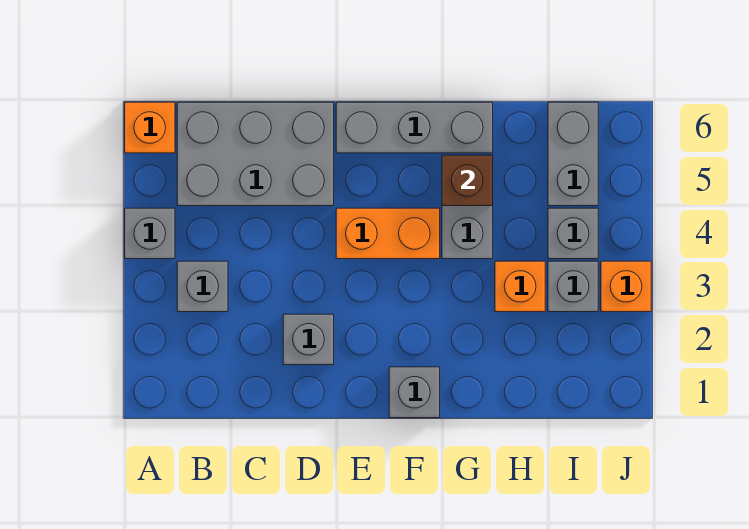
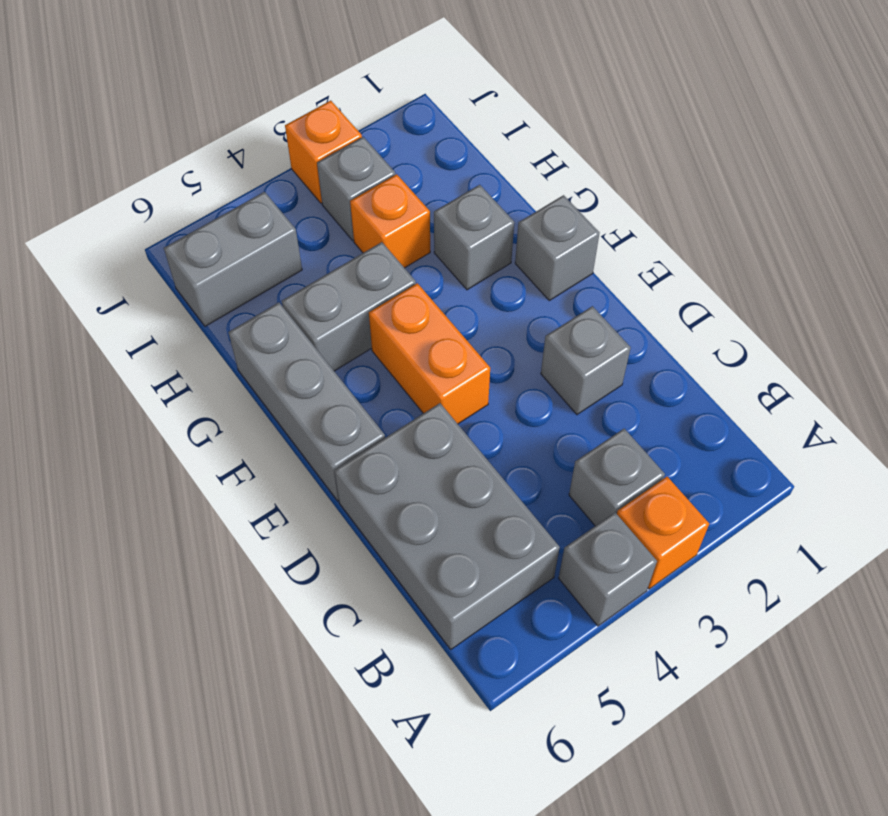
orange 1x1 brick [125,102,175,153] -> orange 1x1 brick moved to [617,477,709,589]
brown 1x1 brick [442,155,493,206] -> none
grey 1x1 brick [548,208,598,259] -> grey 1x1 brick moved to [434,185,514,290]

